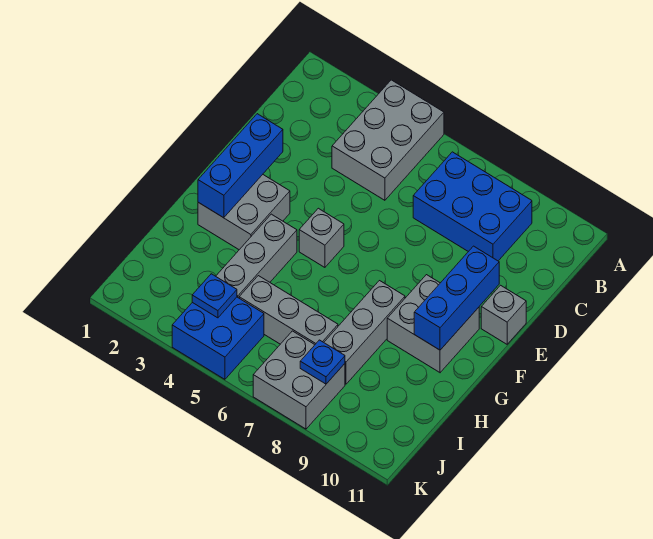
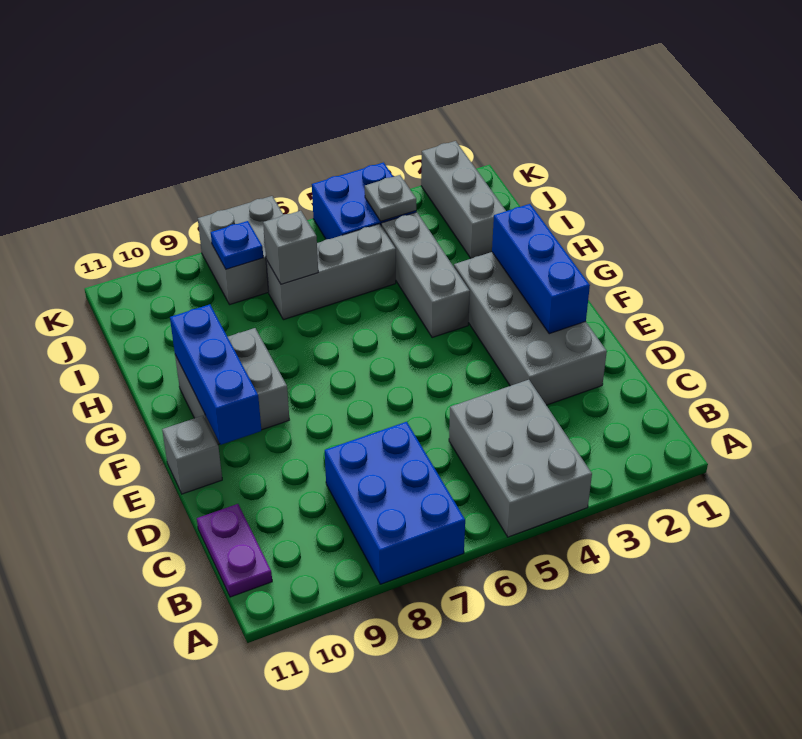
blue 2x3 brick [413,152,532,261] -> blue 2x3 brick turned to [325,422,465,584]
none -> purple 1x2 plate [197,504,272,597]
grey 2x2 brick [198,175,290,250] -> grey 2x4 brick [454,252,607,405]
grey 1x1 brick [299,208,344,267] -> grey 1x1 brick moved to [263,211,318,284]
grey 1x3 brick [324,281,405,384] -> grey 1x3 brick moved to [421,141,506,258]
blue 1x1 plate [192,274,237,318] -> grey 1x1 plate [365,175,416,221]

